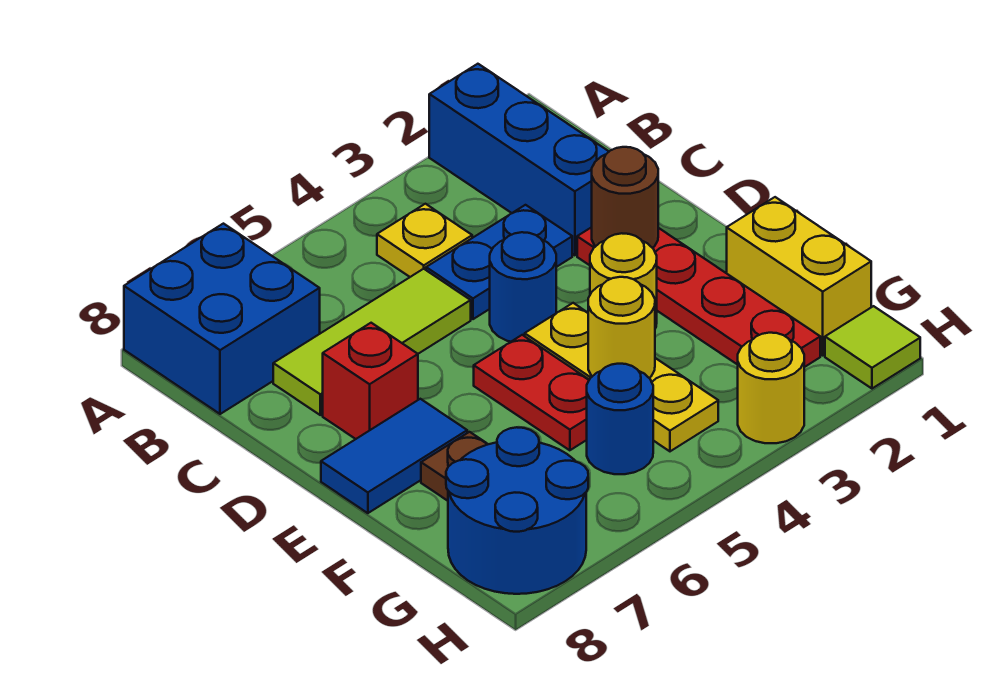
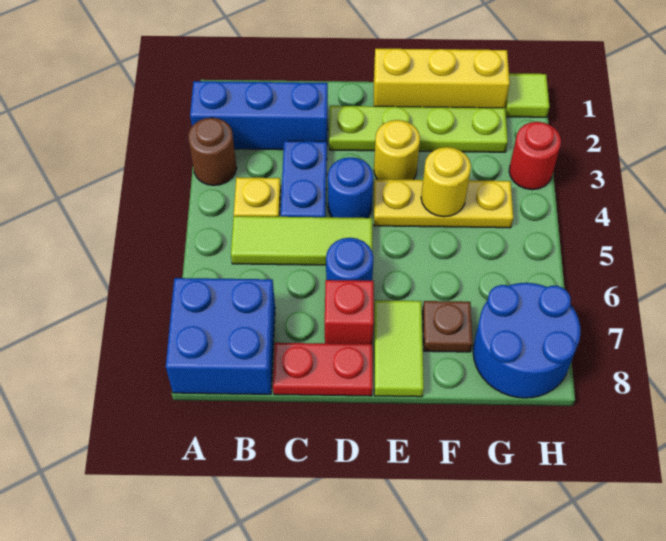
lime 1x3 tile [273,269,471,415] -> lime 1x3 tile turned to [231,216,372,265]
red 1x4 plate [577,227,820,367] -> lime 1x4 plate [329,106,508,152]
brown 1x1 round brick [592,147,658,248] -> brown 1x1 round brick moved to [188,118,237,185]
red 1x2 plate [474,335,589,450] -> red 1x2 plate moved to [273,343,373,396]
blue 1x2 tile [321,399,467,513] -> lime 1x2 tile [374,300,424,397]
yellow 1x2 brick [727,197,871,355] -> yellow 1x3 brick [374,49,510,108]
blue 1x1 round brick [587,364,653,474] -> blue 1x1 round brick moved to [326,238,373,281]
yellow 1x1 round brick [738,333,804,443] -> red 1x1 round brick [509,122,561,190]

